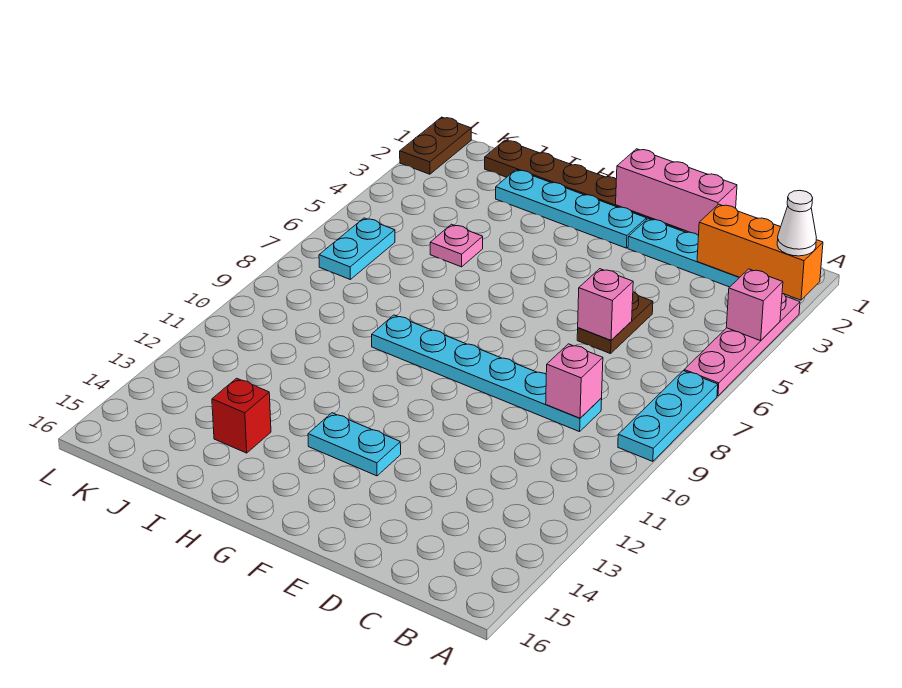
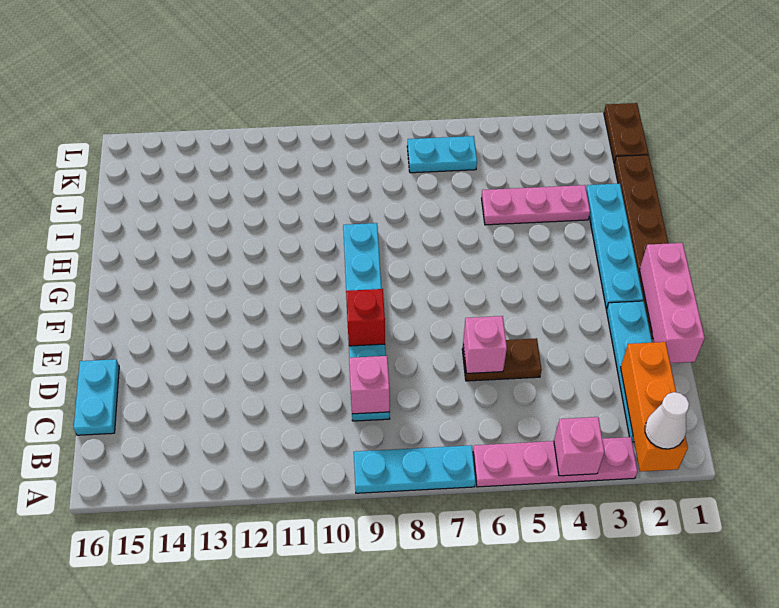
cyan 1x2 plate [308,413,401,476] -> cyan 1x2 plate moved to [74,359,119,435]
pink 1x1 plate [430,224,483,267] -> pink 1x3 plate [482,185,590,225]
red 1x1 brick [212,378,271,453] -> red 1x1 brick moved to [346,289,385,346]
brown 1x2 plate [400,117,471,174] -> brown 1x2 plate turned to [604,103,648,164]

